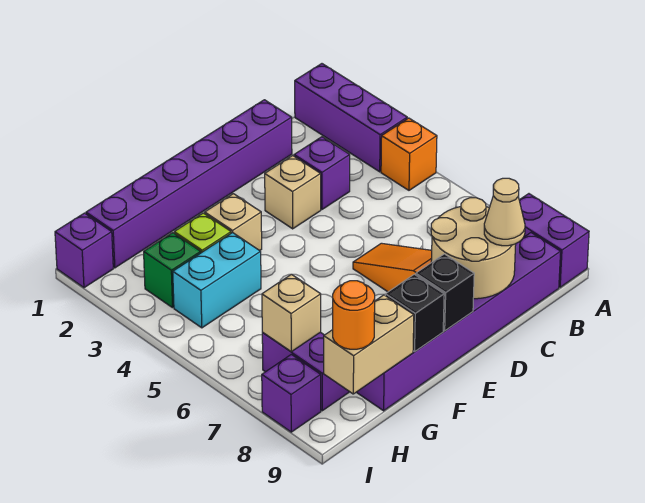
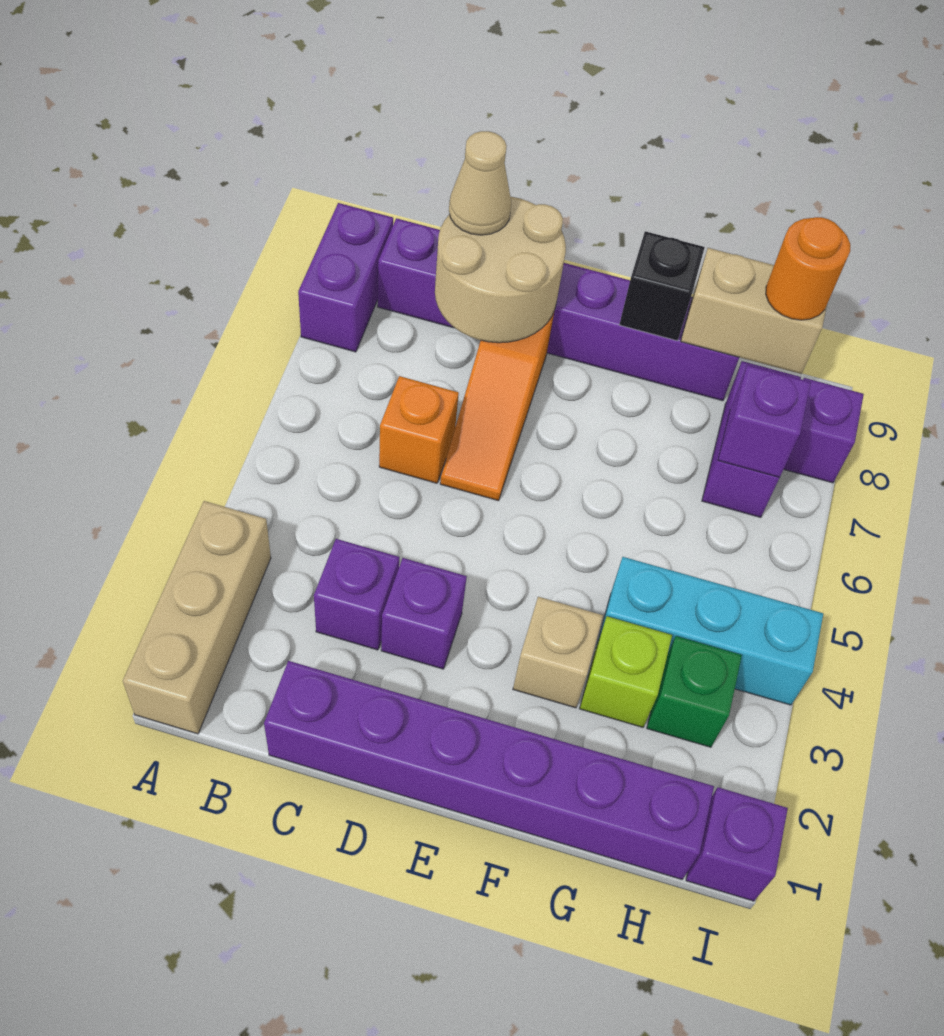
purple 1x3 brick [295,64,407,172] -> tan 1x3 brick [123,501,271,734]
orange 1x1 brick [381,118,437,190] -> orange 1x1 brick moved to [379,376,459,483]
tan 1x1 brick [265,156,321,229] -> purple 1x1 brick [381,558,467,669]
black 1x1 brick [416,254,474,331] -> none
cyan 1x2 brick [173,233,261,328] -> cyan 1x3 brick [597,557,823,705]
tan 1x1 brick [262,274,321,352] -> purple 1x1 brick [718,365,811,477]

